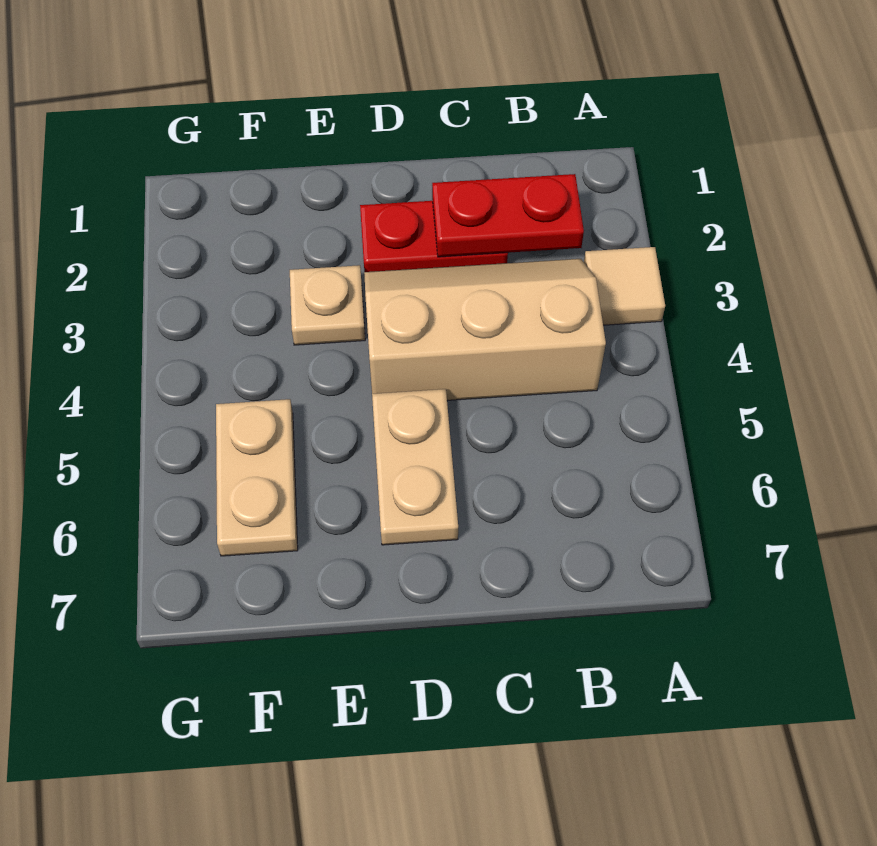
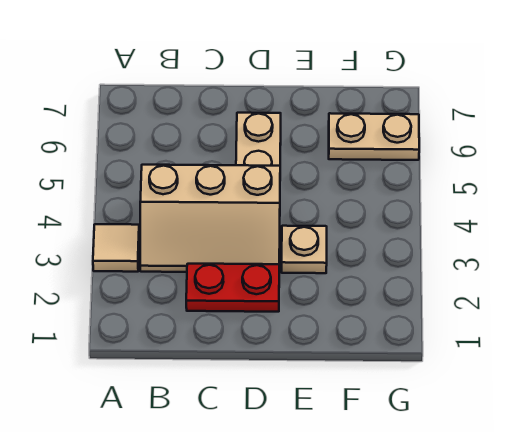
red 1x2 plate [432,174,584,257] -> none
tan 1x2 plate [216,399,298,556] -> tan 1x2 plate turned to [329,113,419,160]

